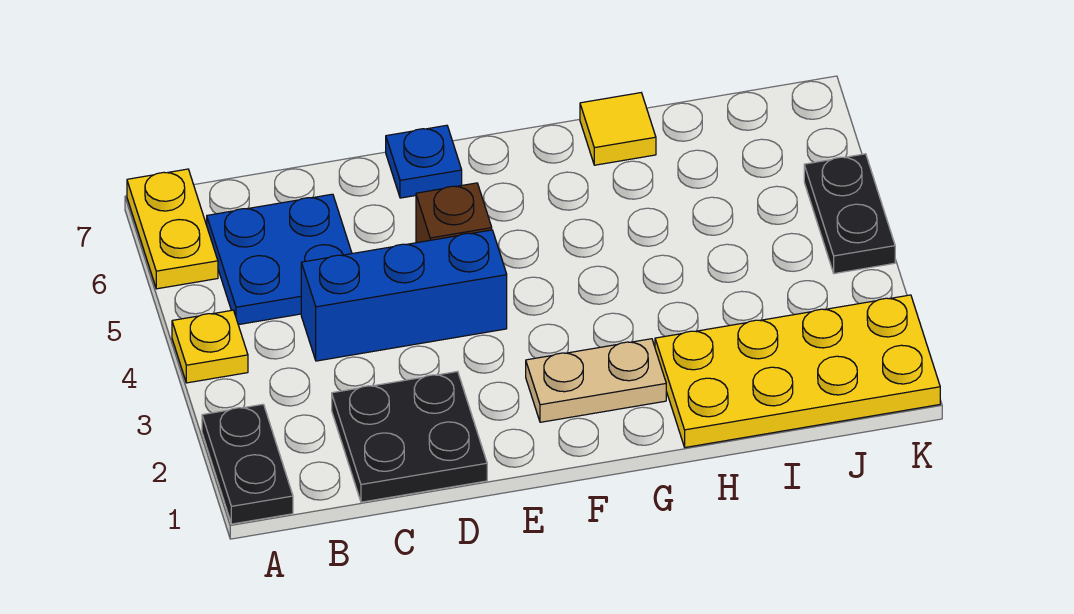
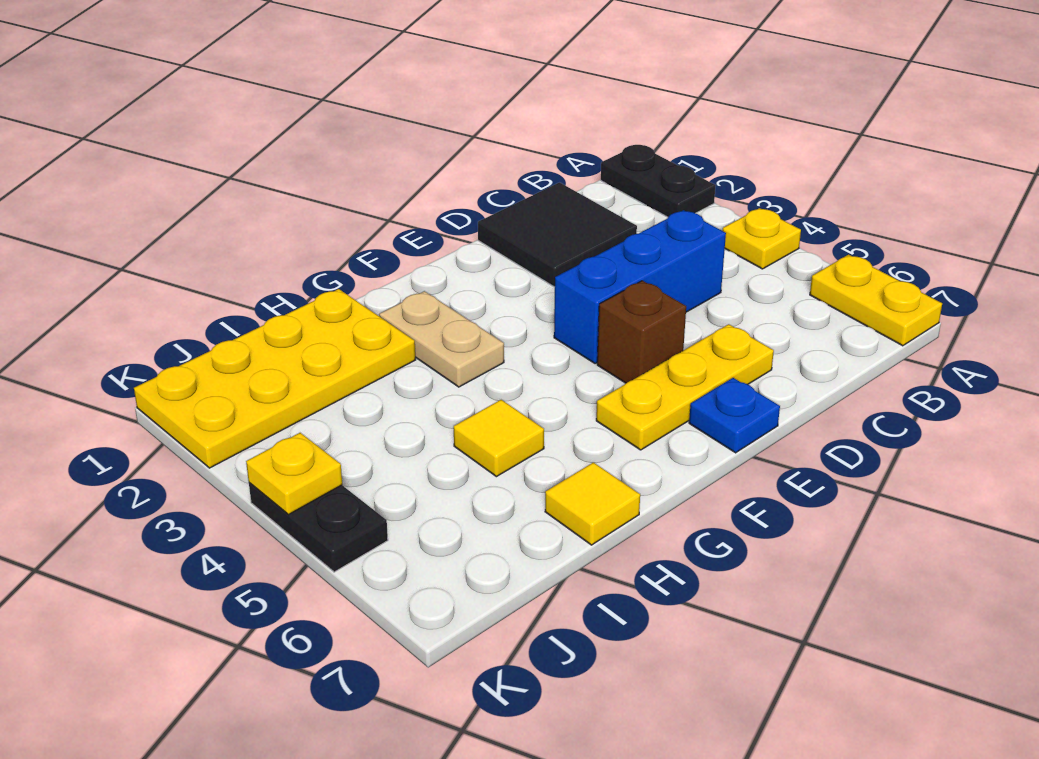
blue 2x2 plate [207,194,352,325] -> none
black 2x2 plate [332,371,487,502] -> black 2x2 tile [478,183,637,287]
none -> yellow 1x3 plate [596,324,774,450]
tan 1x2 plate [526,339,666,422] -> tan 1x2 plate turned to [379,291,504,387]
none -> yellow 1x1 tile [454,400,544,477]
none -> yellow 1x1 plate [246,433,342,515]

